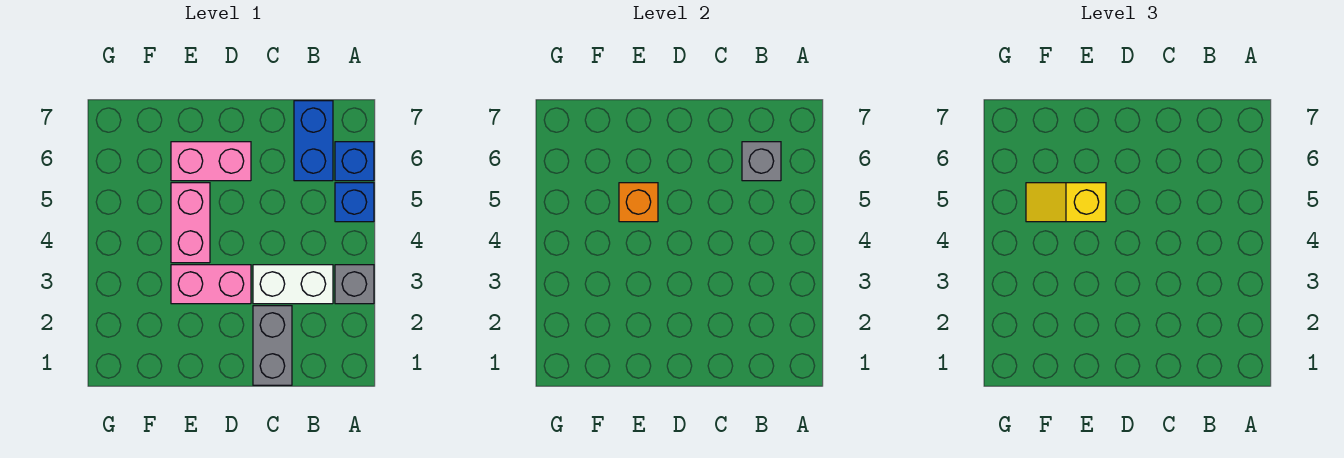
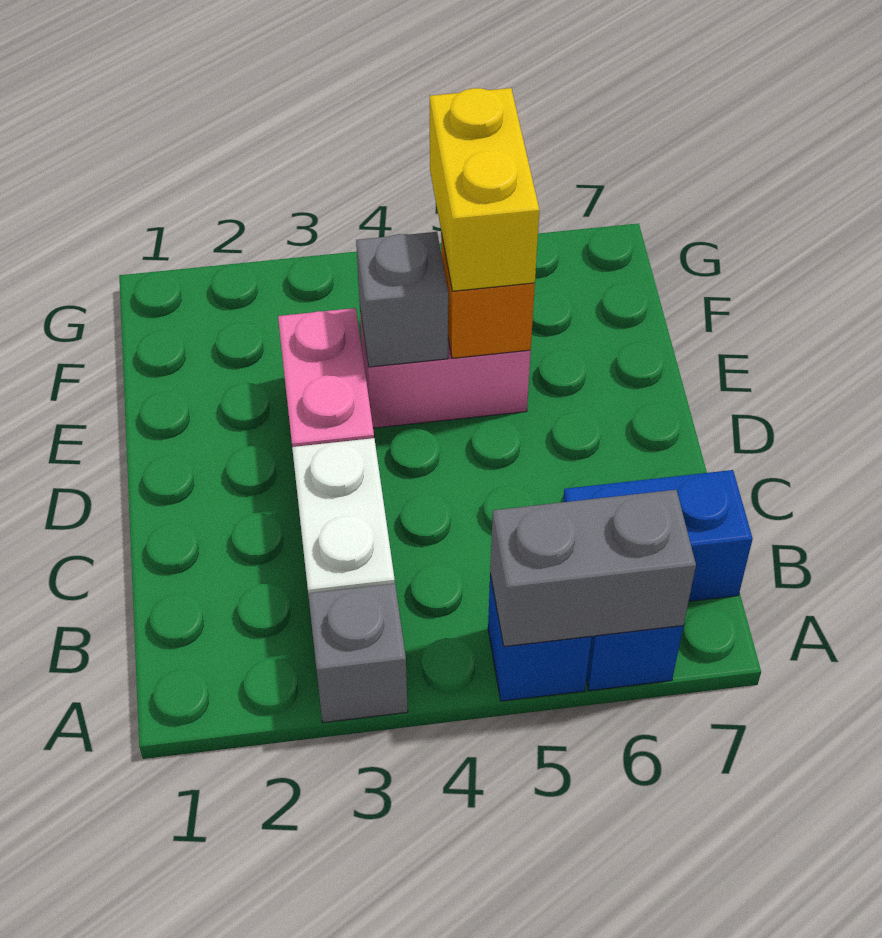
grey 1x1 brick [742,142,781,181] -> grey 1x1 brick moved to [356,232,448,367]
grey 1x2 brick [253,306,292,385] -> grey 1x2 brick moved to [490,490,696,647]
pink 1x2 brick [171,142,251,181] -> none
yellow 1x2 slope [1026,183,1106,222] -> yellow 1x2 brick [430,88,539,291]

